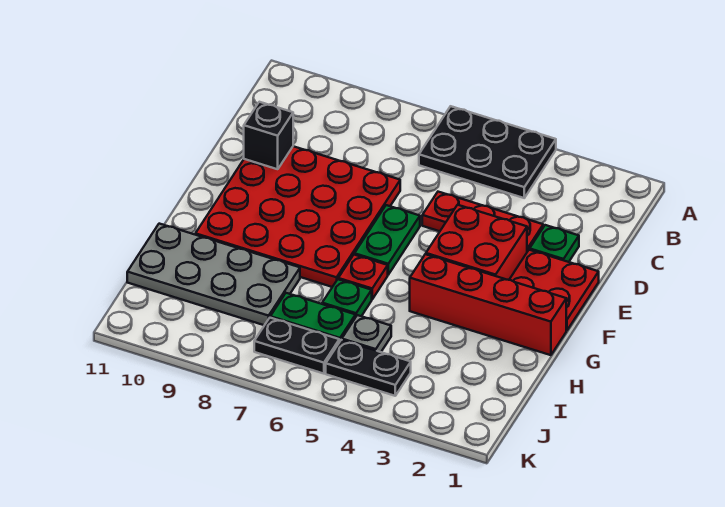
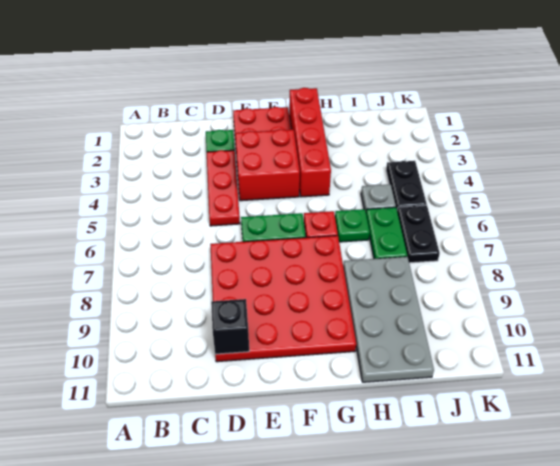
black 2x3 plate [419,106,556,198] -> none

